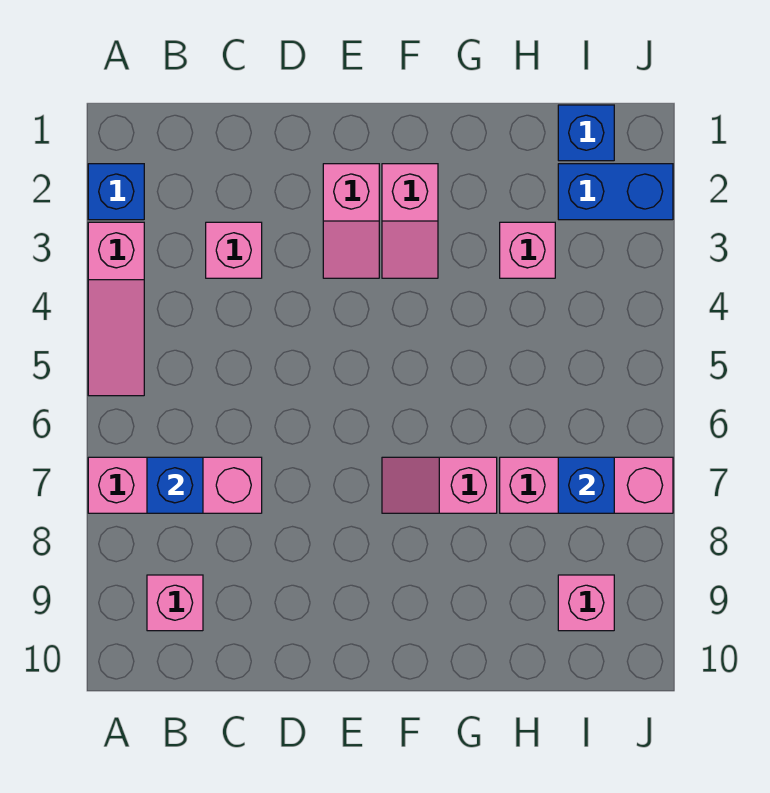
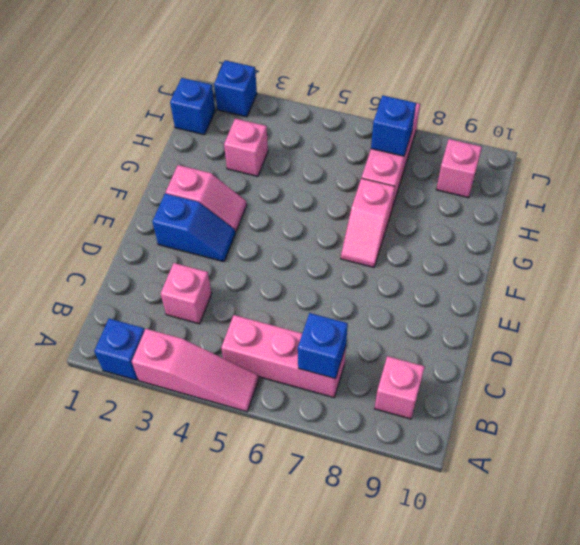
pink 1x3 brick [88,457,262,513] -> pink 1x3 brick turned to [221,315,346,398]
pink 1x2 slope [323,164,379,278] -> blue 1x2 slope [152,194,235,262]
blue 1x2 brick [558,164,673,220] -> blue 1x1 brick [214,60,257,117]

